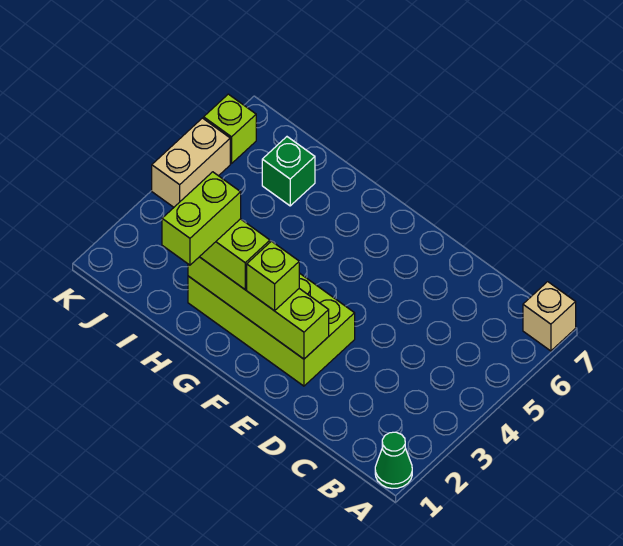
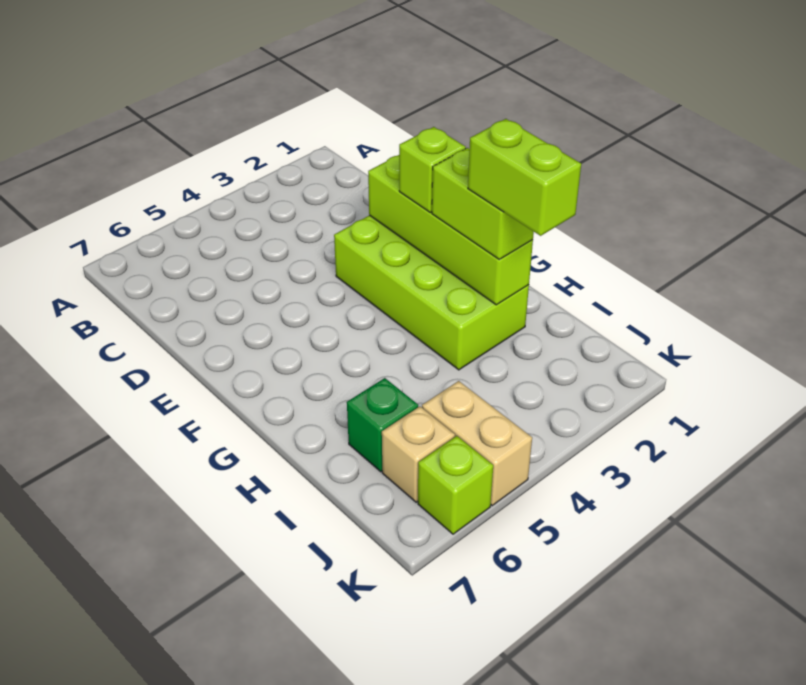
green 1x1 cone [375,432,412,489] -> none
tan 1x1 brick [523,282,576,351] -> tan 1x1 brick moved to [382,407,455,502]
lime 1x2 brick [162,172,241,265] -> lime 1x2 brick turned to [468,119,581,236]
tan 1x2 brick [152,118,230,207] -> tan 1x2 brick turned to [422,381,532,506]

